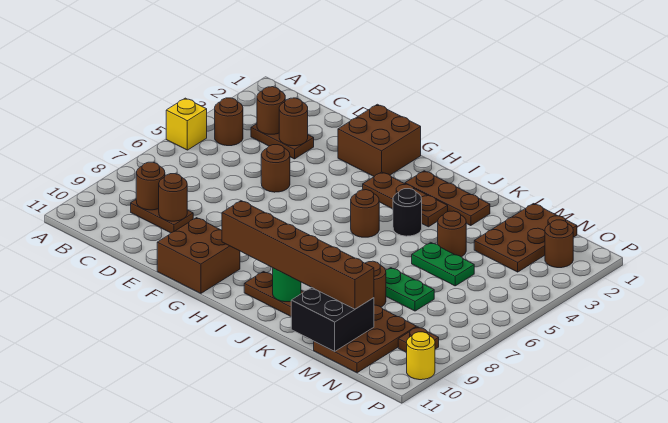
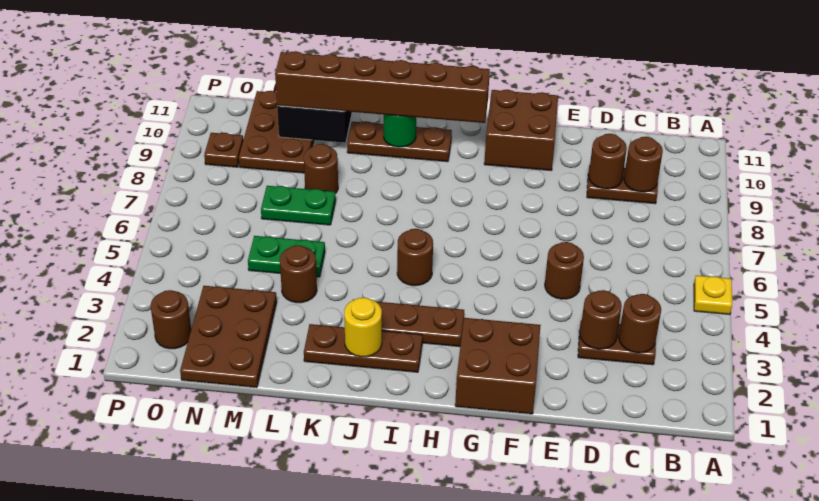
yellow 1x1 brick [166,98,207,150] -> yellow 1x1 plate [694,275,732,315]
brown 1x1 round brick [215,98,243,146] -> none
black 1x1 round brick [393,189,422,236] -> none
yellow 1x1 round brick [407,332,435,380] -> yellow 1x1 round brick moved to [344,297,382,357]

